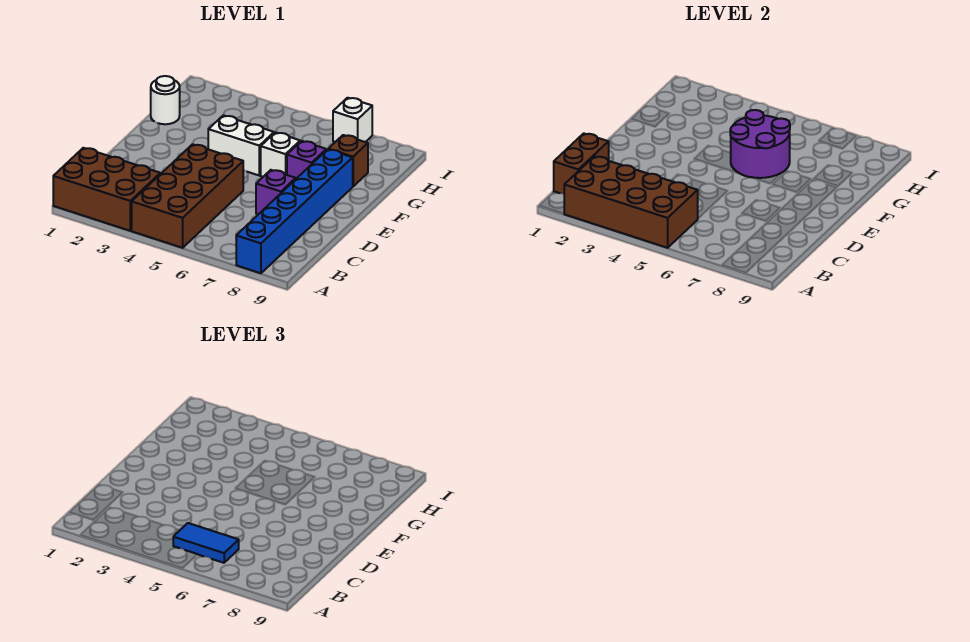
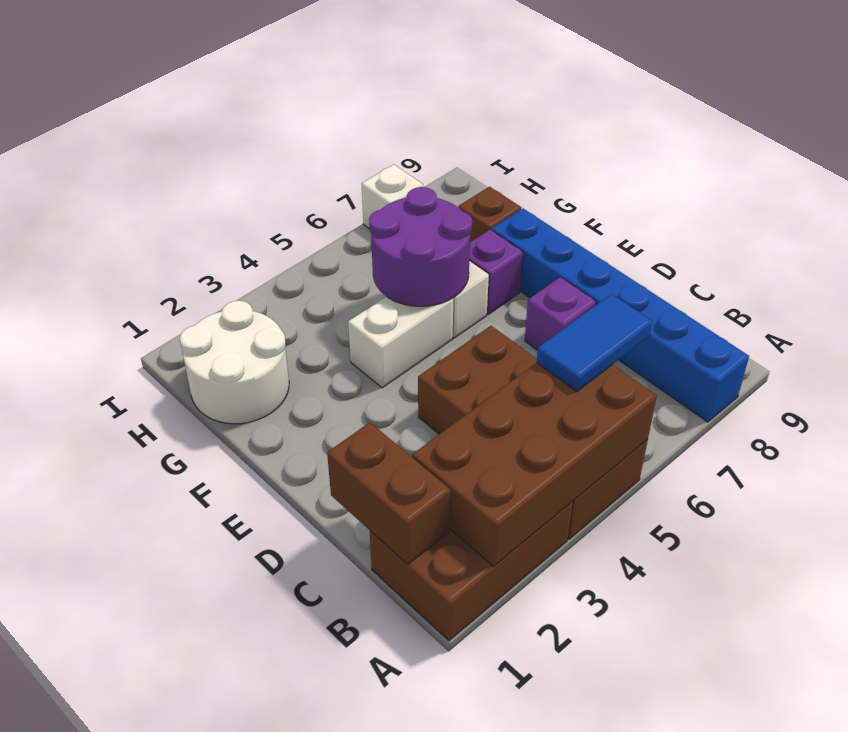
white 1x1 round brick [151,76,180,124] -> white 2x2 round brick [180,301,289,424]

